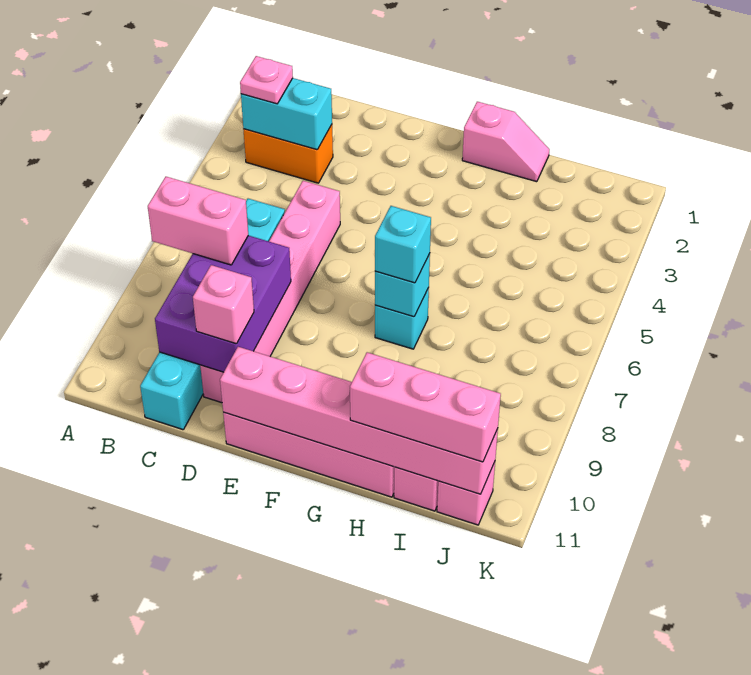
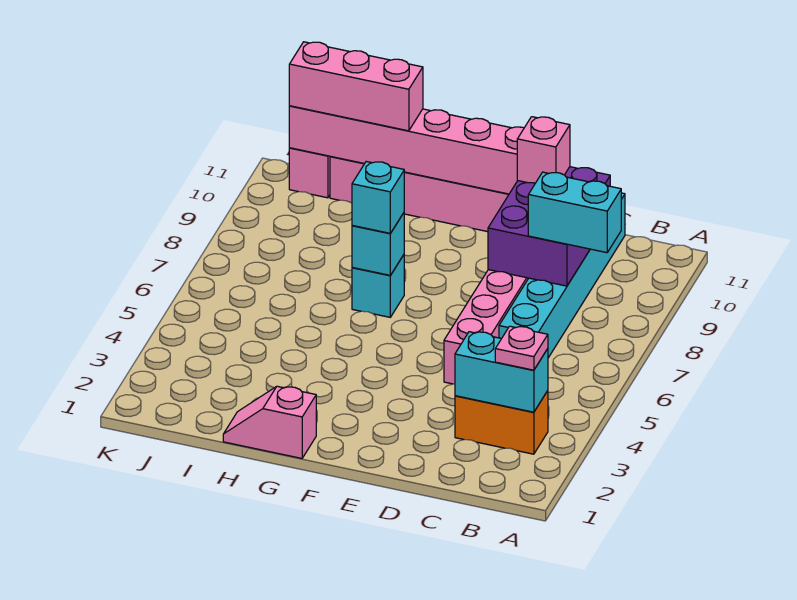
pink 1x2 brick [148,177,248,265] -> cyan 1x2 brick [528,172,621,253]

